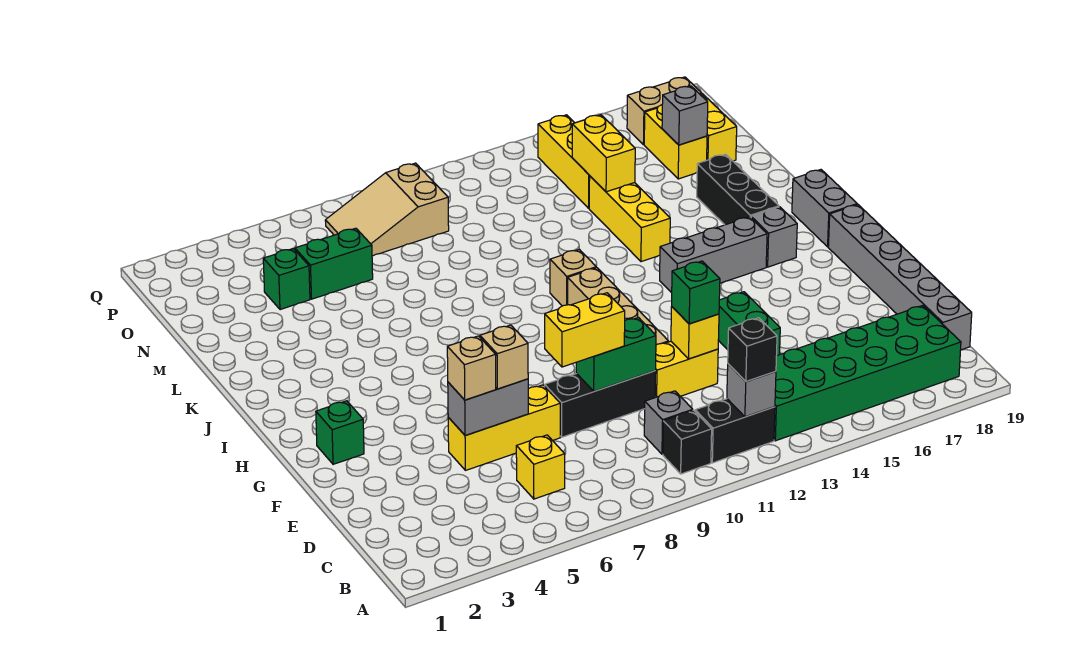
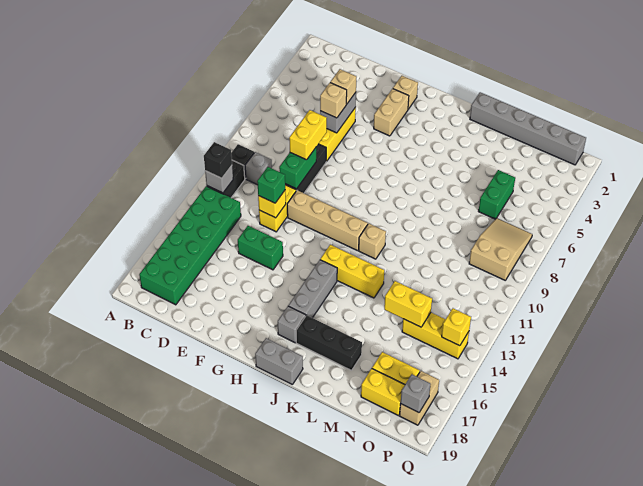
yellow 1x1 brick [516,435,565,499] -> yellow 1x1 brick moved to [442,308,471,346]
grey 1x6 brick [828,205,972,350] -> grey 1x6 brick moved to [470,92,586,165]
green 1x1 brick [316,401,364,464] -> tan 1x1 brick [393,76,418,109]
none -> tan 1x2 brick [374,89,409,136]
yellow 1x3 brick [589,176,670,262] -> yellow 1x3 brick moved to [320,245,384,298]
green 1x1 brick [263,249,310,310] -> none
grey 1x1 brick [662,86,708,145] -> grey 1x1 brick moved to [401,374,431,413]

